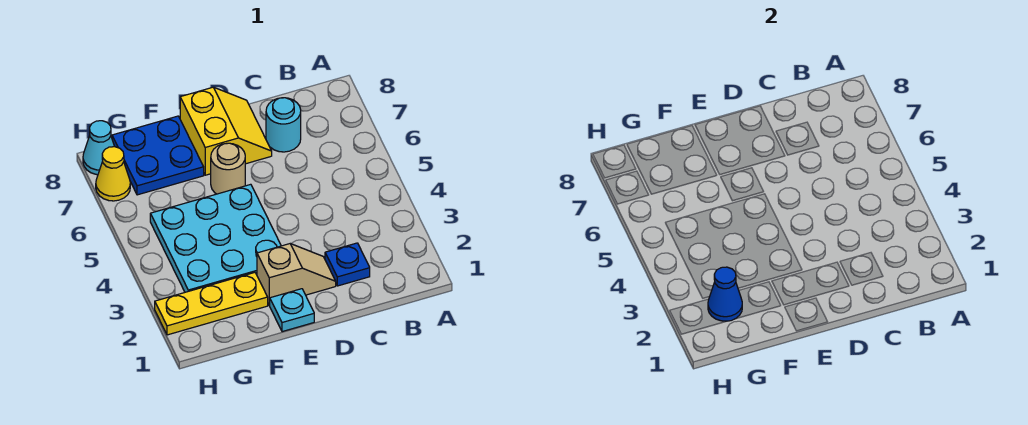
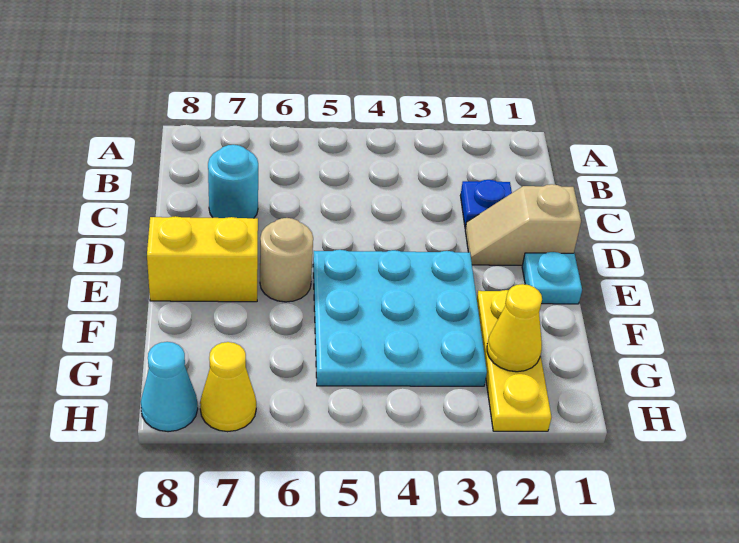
tan 1x2 slope [257,244,336,305] -> tan 1x2 slope turned to [465,184,581,265]
blue 2x2 plate [112,116,204,195] -> none
blue 1x1 cone [708,267,742,321] -> yellow 1x1 cone [487,284,542,372]

